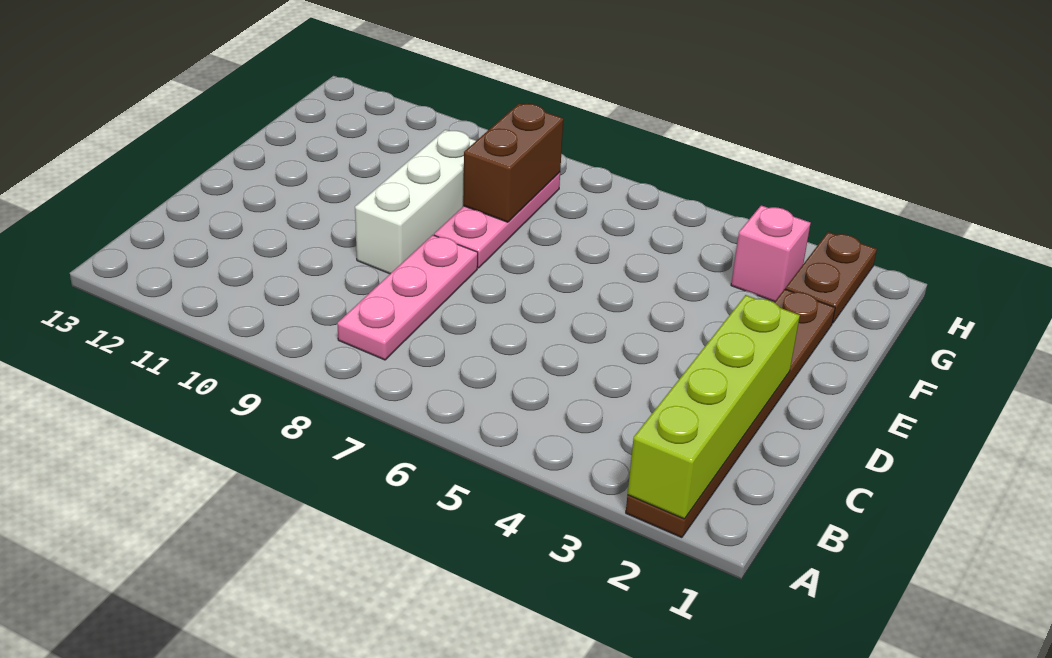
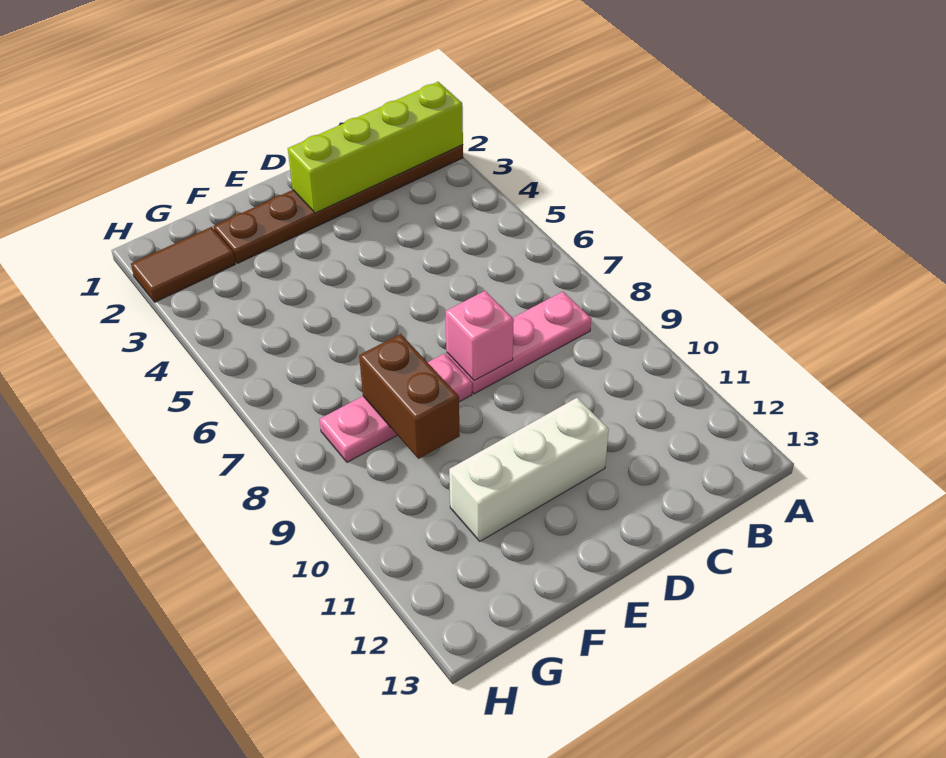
white 1x3 brick [355,130,476,274] -> white 1x3 brick moved to [449,398,609,541]
brown 1x2 brick [463,103,563,222] -> brown 1x2 brick turned to [359,334,460,459]
brown 1x2 plate [785,232,877,323] -> brown 1x2 tile [131,227,235,302]
pink 1x1 brick [731,205,811,302] -> pink 1x1 brick moved to [445,291,514,380]

